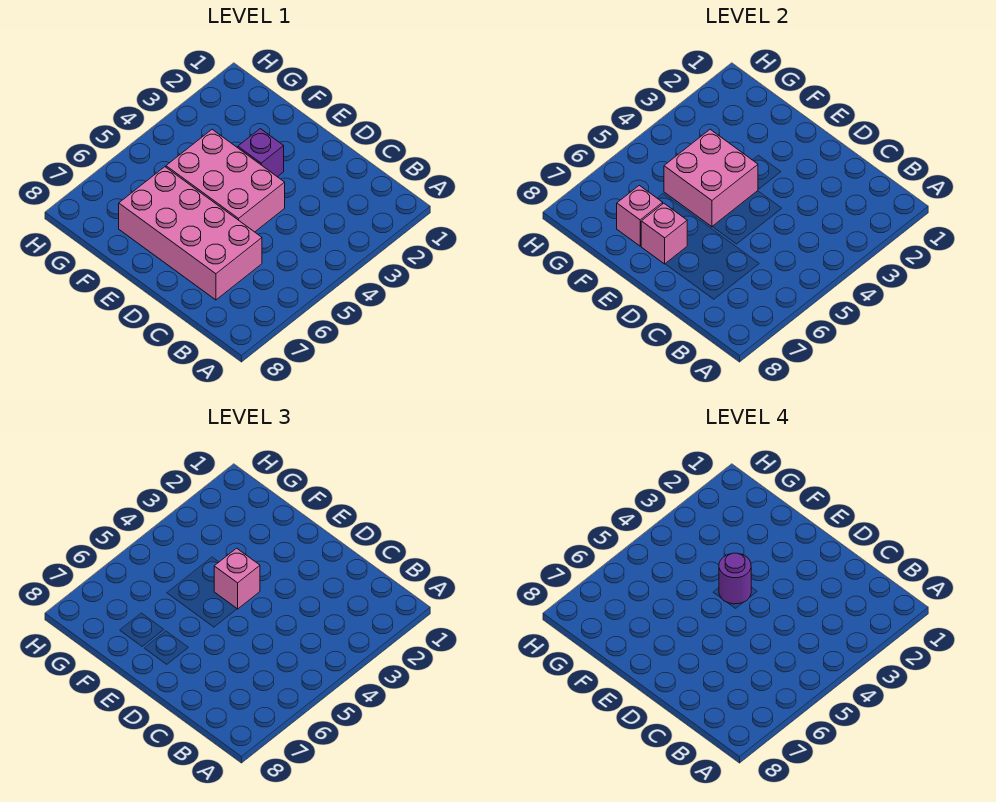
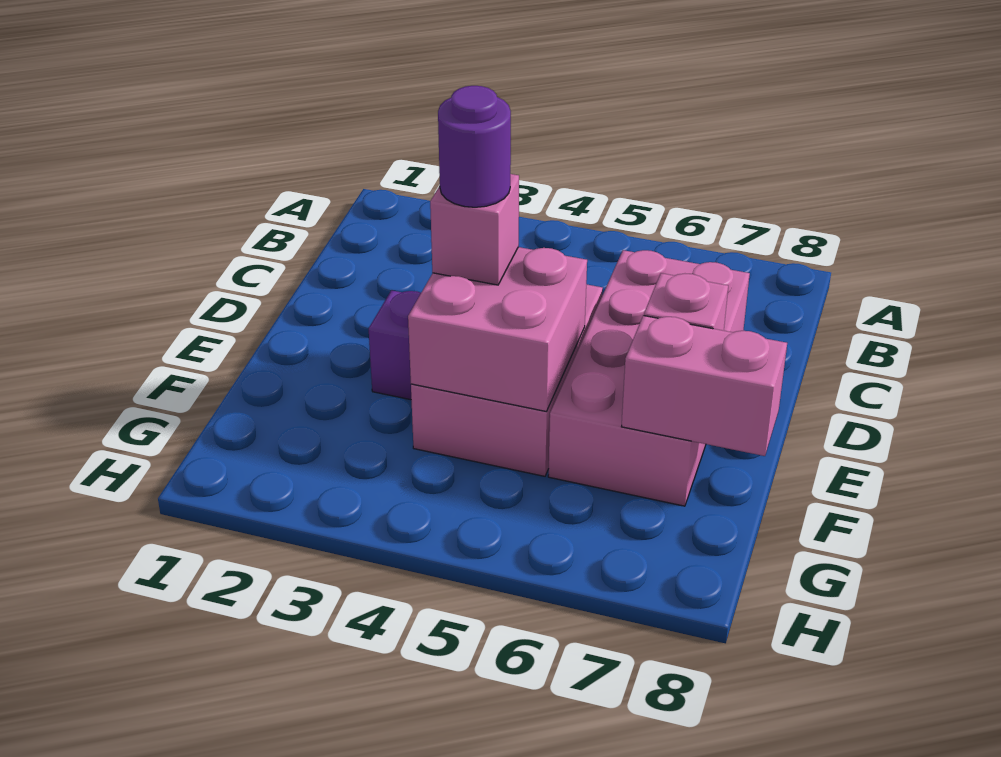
pink 1x1 brick [617,185,663,246] -> pink 1x2 brick [622,315,787,456]

